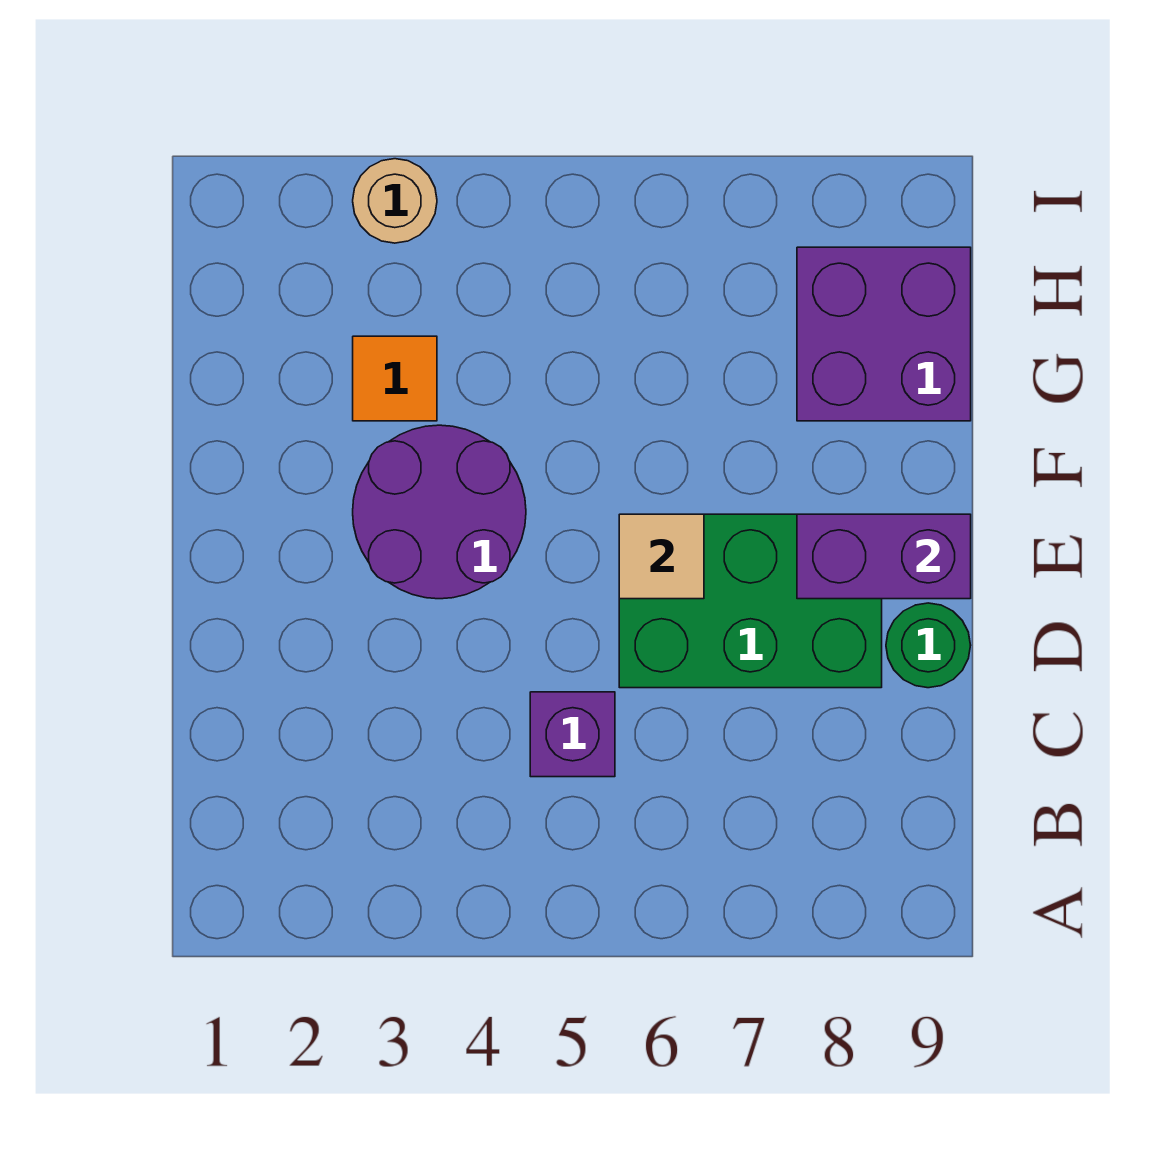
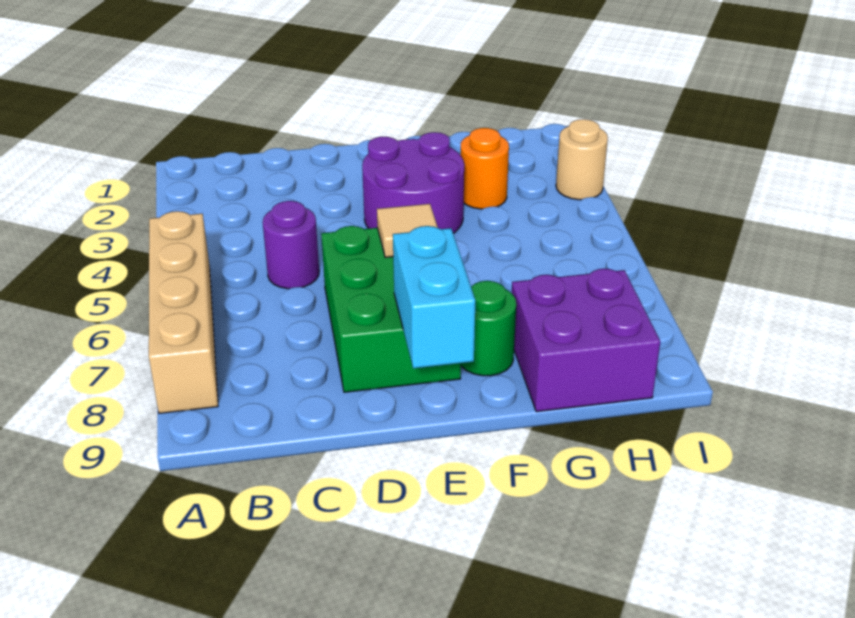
none -> tan 1x4 brick [149,211,218,413]
purple 1x1 brick [530,692,615,777] -> purple 1x1 round brick [263,201,319,289]
green 1x1 round brick [886,603,971,688] -> green 1x1 round brick moved to [461,281,516,376]
purple 1x2 brick [797,514,971,599] -> cyan 1x2 brick [393,226,475,368]
orange 1x1 tile [353,336,437,421] -> orange 1x1 round brick [460,128,509,209]

